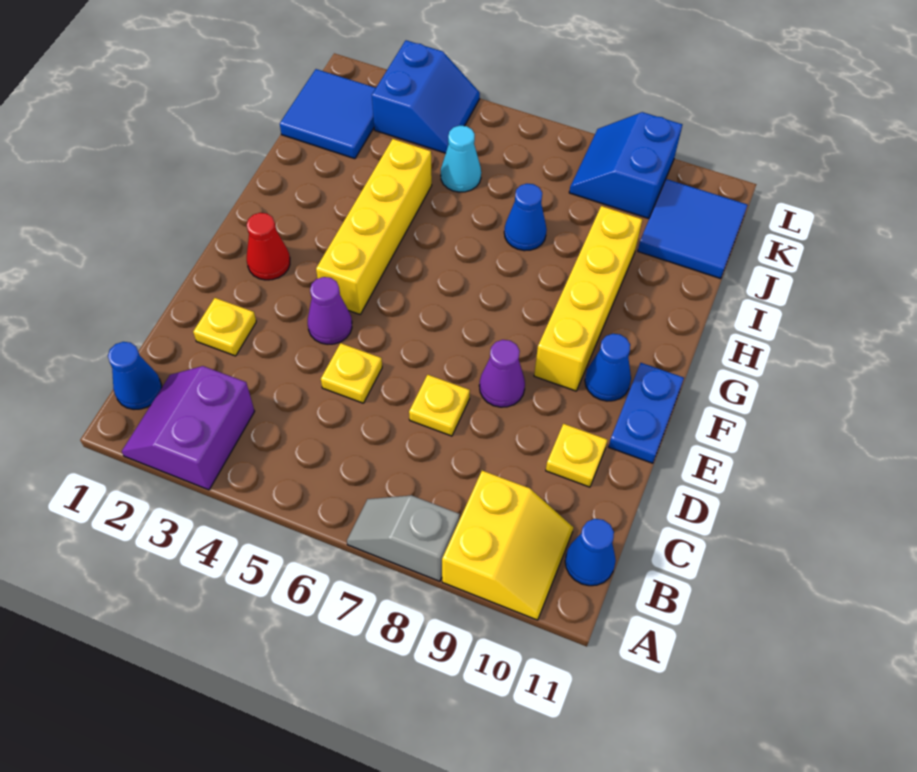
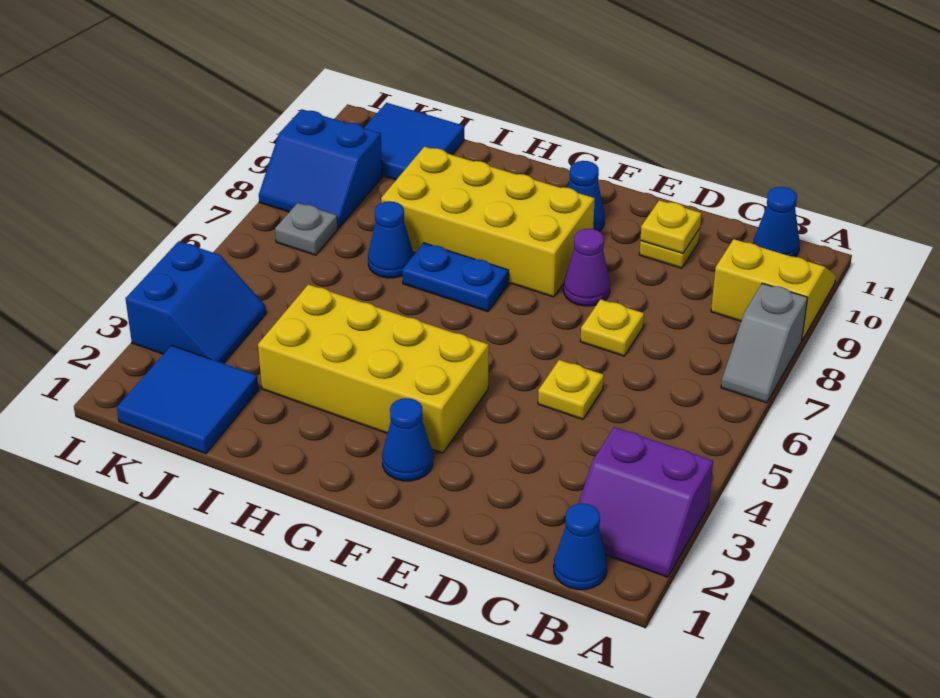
yellow 1x1 plate [193,298,256,356] -> yellow 1x1 plate moved to [640,200,702,253]
purple 1x1 cone [308,277,352,344] -> none
blue 1x2 plate [609,363,684,463] -> blue 1x2 plate moved to [402,243,509,312]
red 1x1 cone [247,213,290,280] -> blue 1x1 cone [382,398,433,481]
yellow 1x4 brick [316,139,432,314] -> yellow 2x4 brick [258,284,489,453]
yellow 1x4 brick [534,206,642,391] -> yellow 2x4 brick [381,147,595,297]
cyan 1x1 cone [441,126,481,192] -> none
blue 2x2 slope [372,40,480,153] -> blue 2x2 slope turned to [125,241,266,364]
none -> grey 1x1 plate [275,203,338,255]

